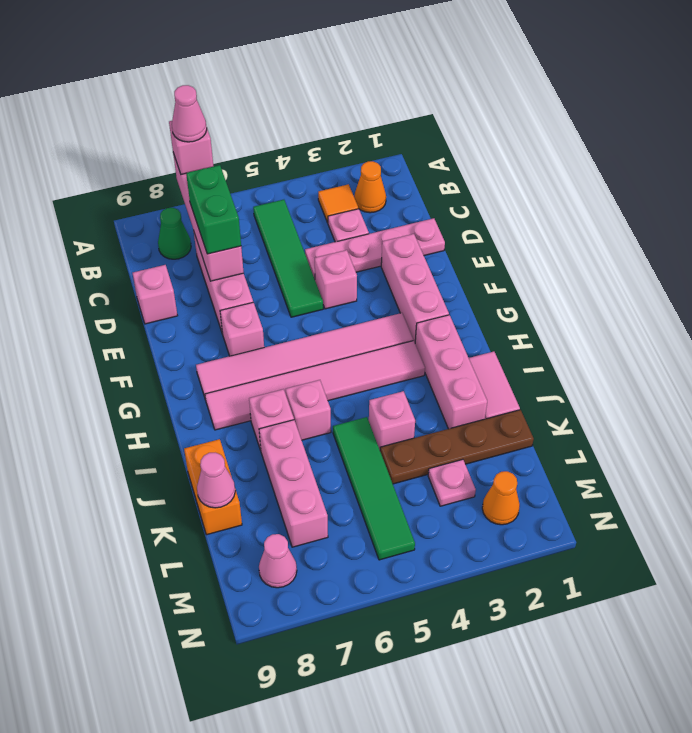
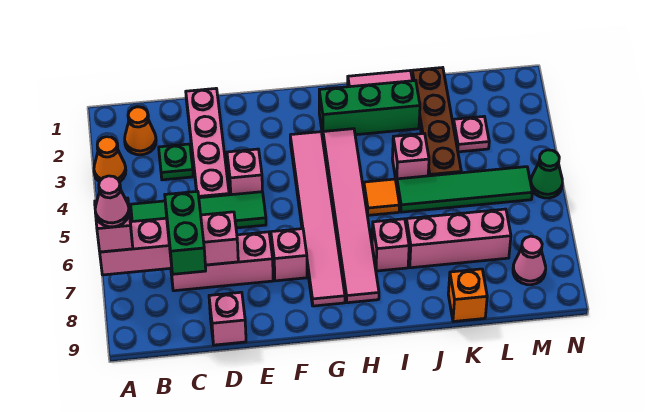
orange 1x1 tile [318,184,358,223] -> orange 1x1 tile moved to [364,179,400,215]
green 1x1 cone [158,208,191,259] -> green 1x1 cone moved to [531,150,562,198]
pink 1x1 plate [328,209,369,242] -> green 1x1 plate [159,144,193,180]
green 1x2 brick [186,165,241,254] -> green 1x2 brick turned to [165,191,206,274]
pink 1x3 brick [381,234,449,342] -> none
pink 1x3 brick [415,315,487,429] -> green 1x3 brick [319,81,420,135]
pink 1x1 brick [286,380,331,440] -> none
orange 1x2 brick [184,439,242,535] -> orange 1x1 brick [448,269,487,322]
pink 1x1 cone [197,453,235,508] -> none
orange 1x1 cone [482,471,520,525] -> orange 1x1 cone moved to [94,137,126,182]

